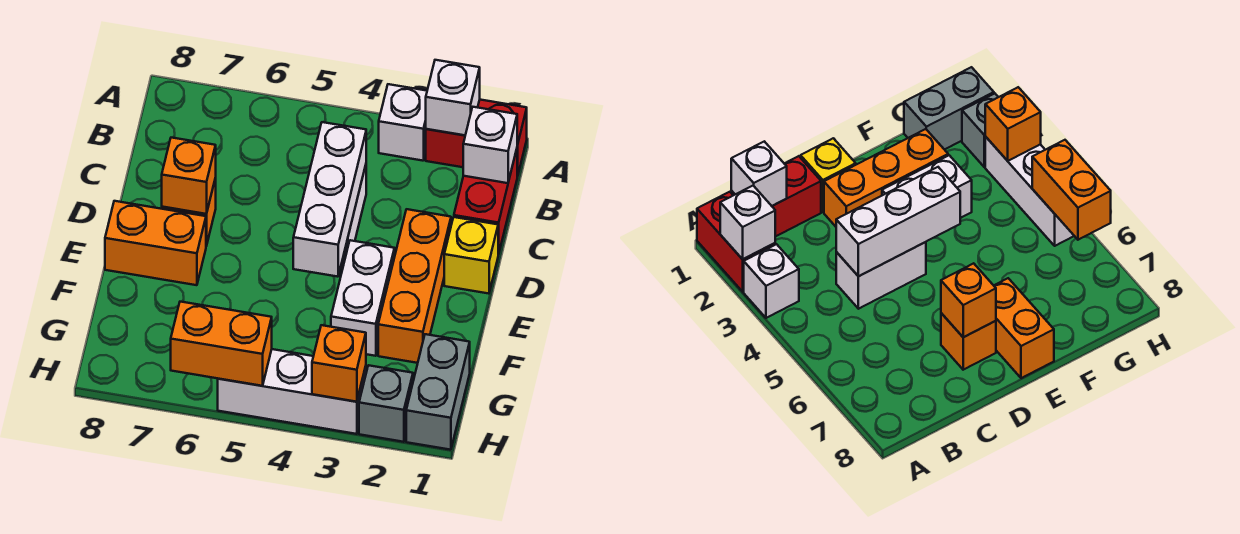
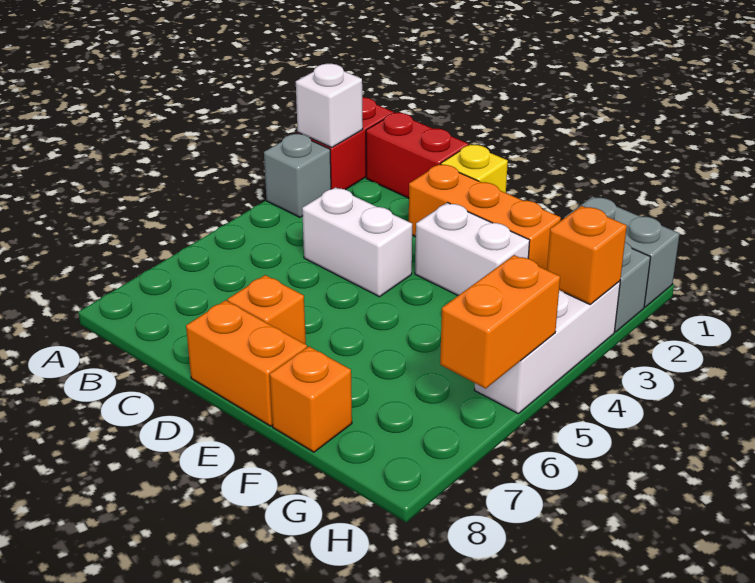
white 1x1 brick [379,84,427,161] -> grey 1x1 brick [264,134,331,217]
white 1x1 brick [463,107,517,183] -> none
white 1x3 brick [293,122,366,277] -> none
orange 1x1 brick [162,138,216,214] -> orange 1x1 brick moved to [270,347,352,452]
orange 1x2 brick [105,201,206,285] -> orange 1x2 brick turned to [186,300,307,426]

